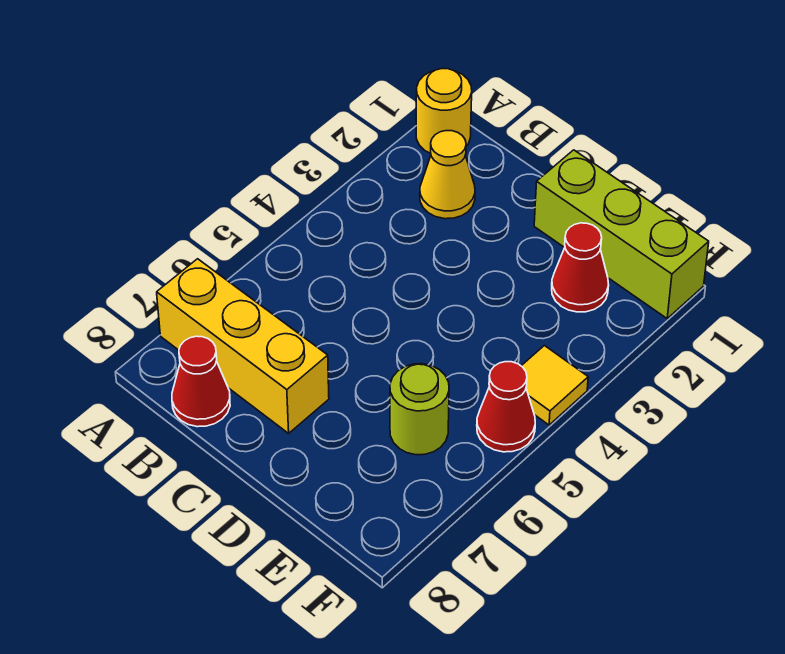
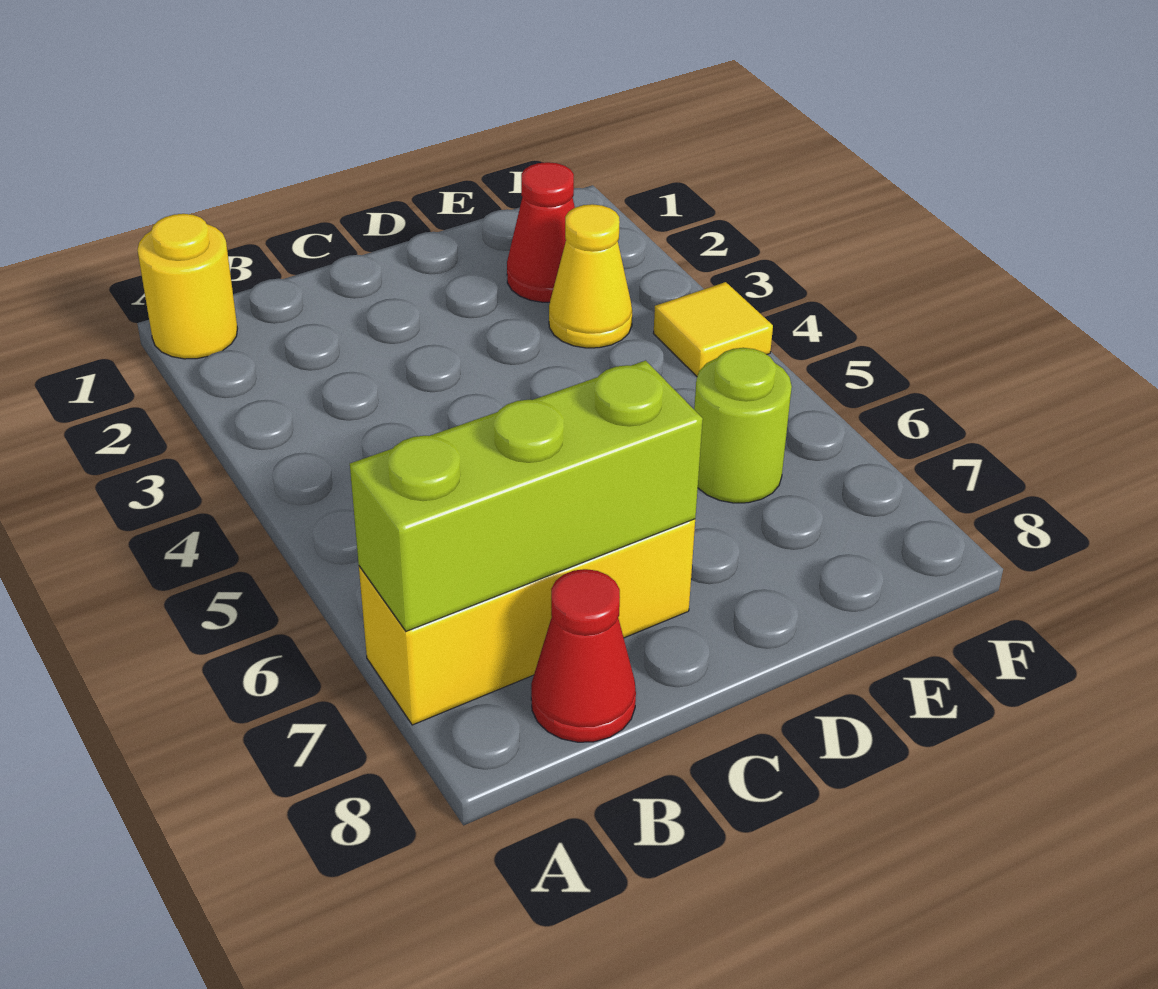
yellow 1x1 cone [420,131,475,219] -> yellow 1x1 cone moved to [549,204,632,348]
lime 1x3 brick [534,150,709,318] -> lime 1x3 brick moved to [350,361,703,631]
red 1x1 cone [477,362,535,452] -> none

